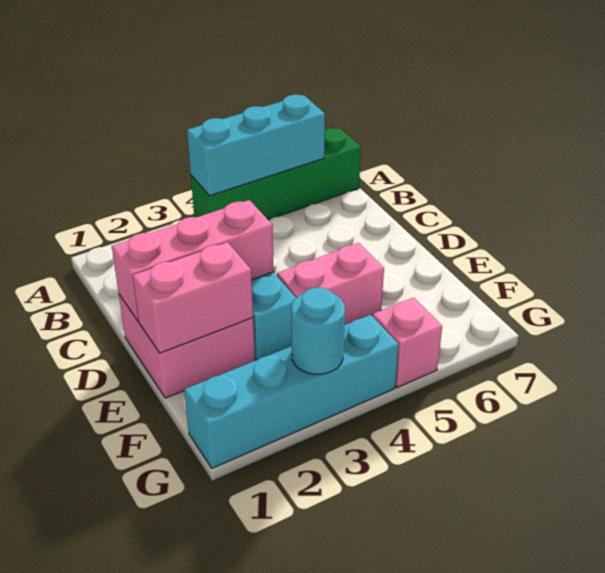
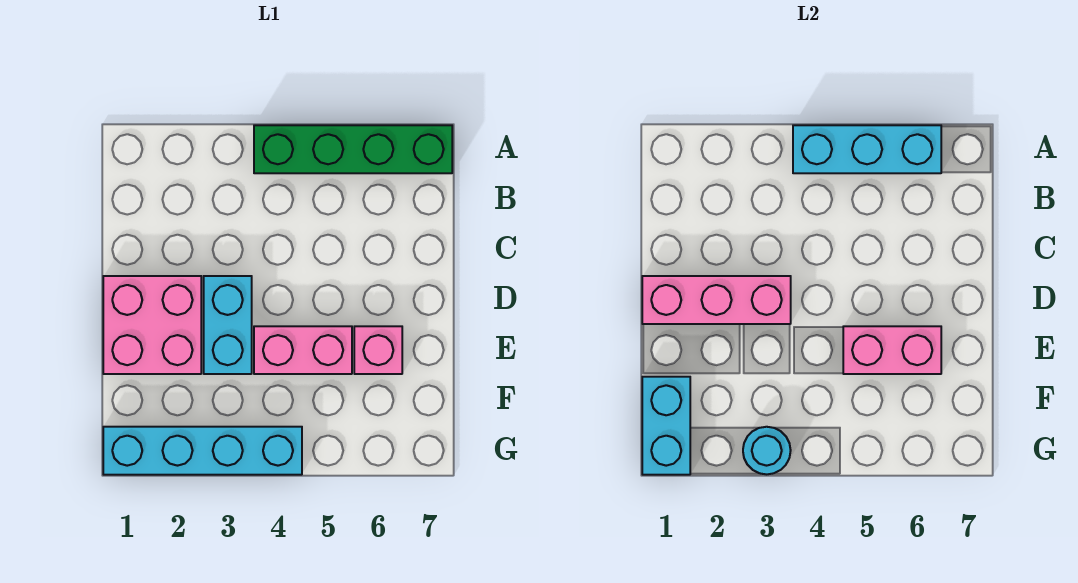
pink 1x2 brick [133,242,253,353] -> pink 1x2 brick moved to [843,326,941,374]
none -> cyan 1x2 brick [642,377,690,475]
pink 1x1 brick [373,297,442,388] -> pink 1x1 brick moved to [354,326,402,374]

